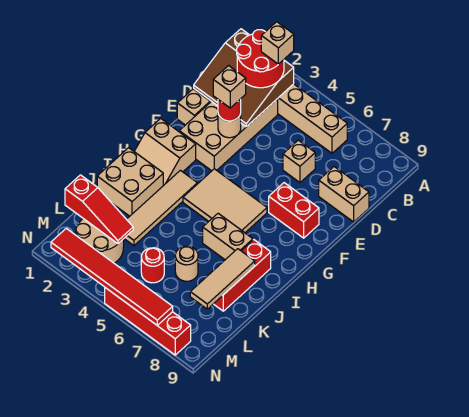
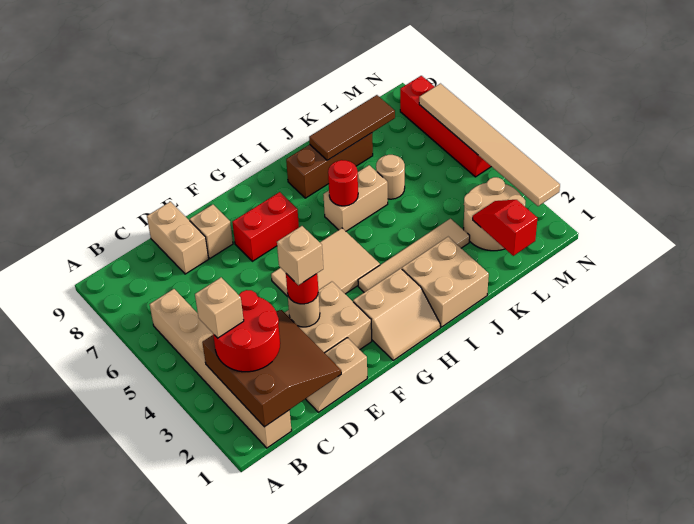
tan 1x1 brick [283,140,315,182] -> tan 1x1 brick moved to [190,205,233,258]
red 1x2 brick [269,183,319,238] -> red 1x2 brick turned to [232,192,299,261]
tan 2x2 slope [134,118,196,185] -> tan 2x2 slope turned to [353,268,440,360]
tan 2x3 tile [183,169,267,233] -> tan 2x3 tile turned to [271,228,380,297]
tan 1x2 brick [203,213,253,260] -> tan 1x2 brick turned to [323,165,388,231]
red 1x3 brick [214,240,271,311] -> brown 1x3 brick [286,133,373,198]
tan 1x3 tile [190,249,255,309] -> brown 1x3 tile [309,95,395,160]
red 1x3 slope [65,175,133,244] -> red 1x2 slope [473,200,537,256]
red 1x1 round brick [141,248,164,283] -> red 1x1 round brick moved to [328,160,358,206]
red 1x6 tile [51,228,173,325] -> tan 1x6 tile [419,84,560,206]

